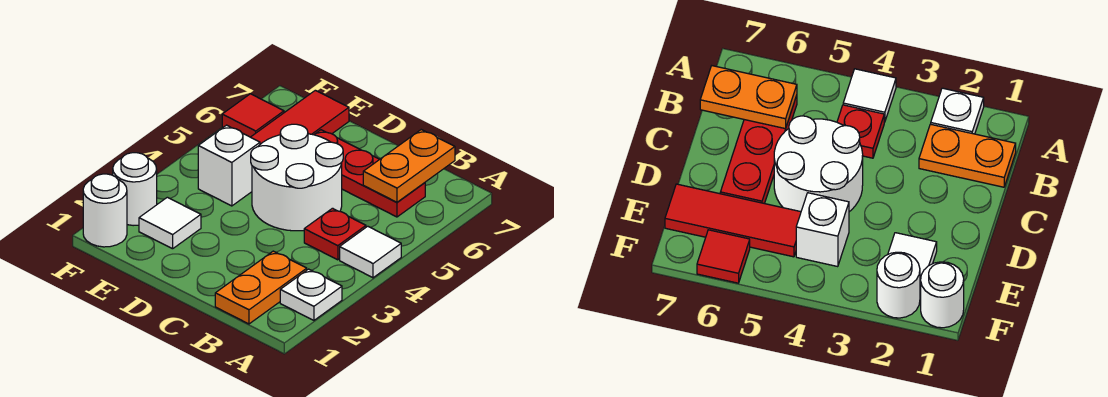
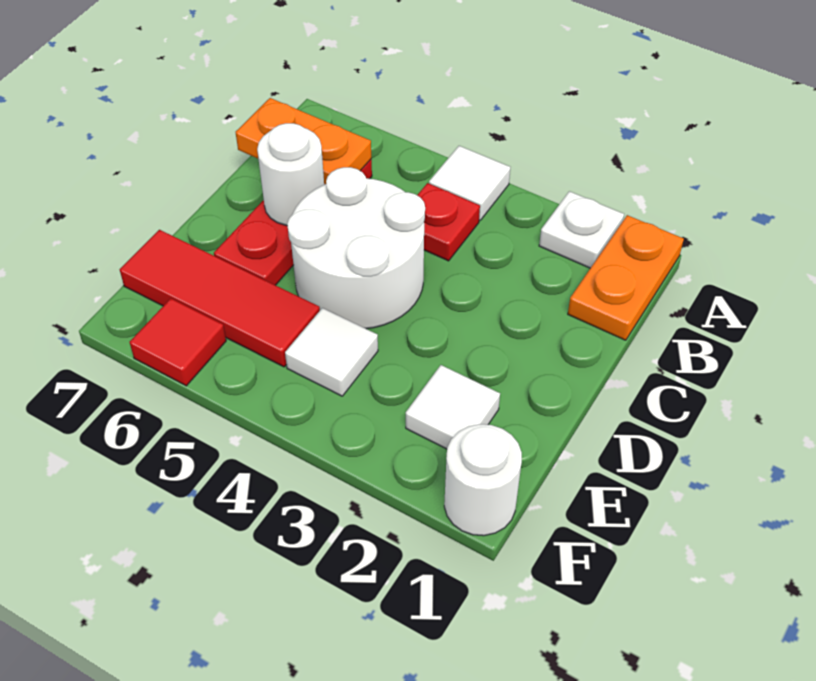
orange 1x2 plate [215,251,307,324] -> orange 1x2 plate turned to [568,215,684,340]
white 1x1 brick [198,125,260,206] -> white 1x1 tile [285,308,378,396]
white 1x1 round brick [113,153,157,226] -> white 1x1 round brick moved to [257,123,324,226]

